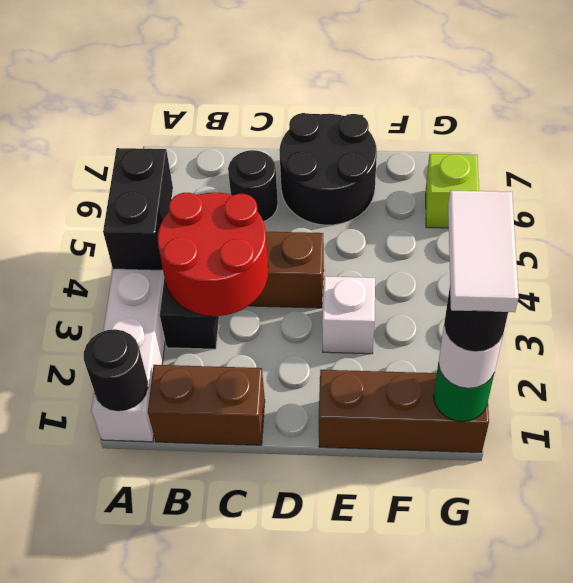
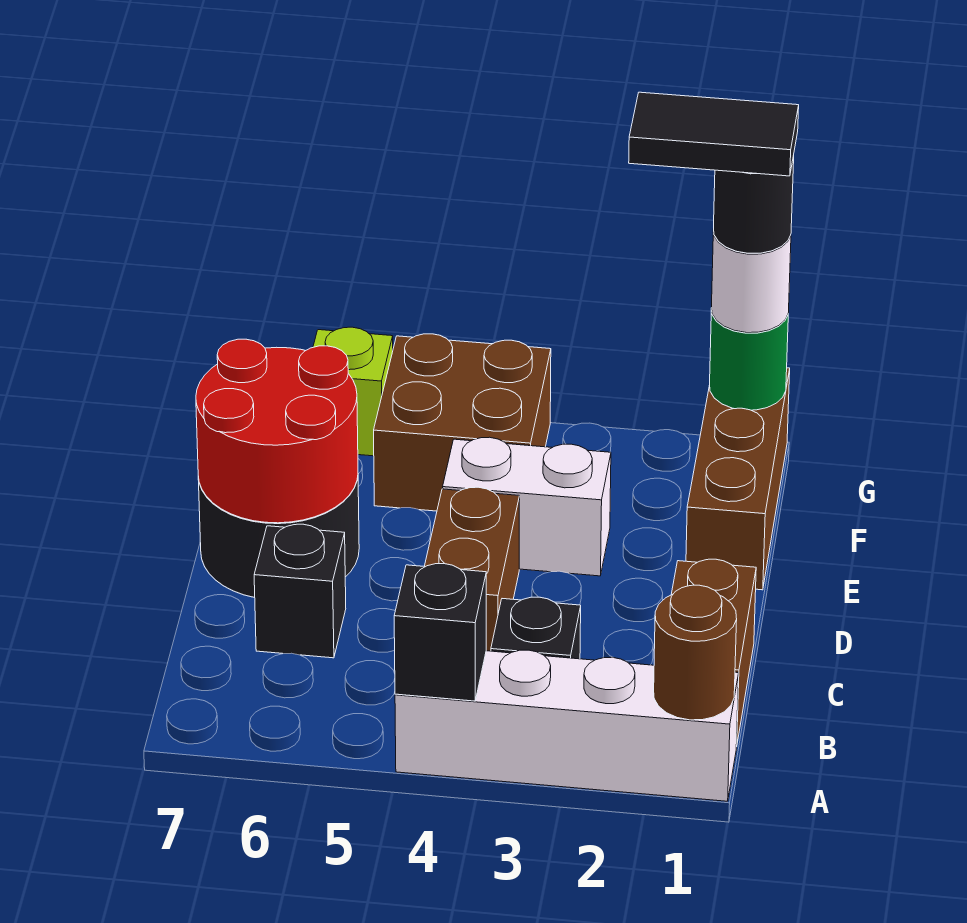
black 1x1 round brick [84,329,148,411] -> brown 1x1 round brick [654,585,737,720]
black 1x2 brick [103,148,173,270] -> black 1x1 brick [394,564,486,701]
red 2x2 round brick [158,192,268,316] -> red 2x2 round brick moved to [196,339,358,523]
black 1x1 round brick [228,150,278,222] -> black 1x1 brick [254,524,346,658]
white 1x1 brick [322,276,375,354] -> white 1x2 brick [443,437,611,576]
none -> brown 2x2 brick [374,334,551,511]
white 1x2 tile [448,190,519,312] -> black 1x2 tile [629,92,799,176]

